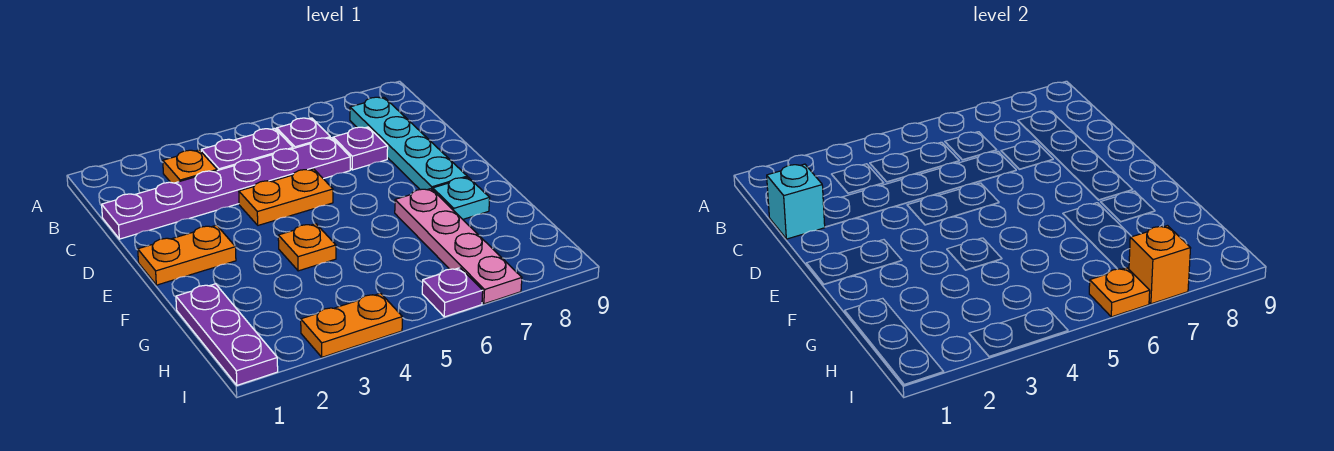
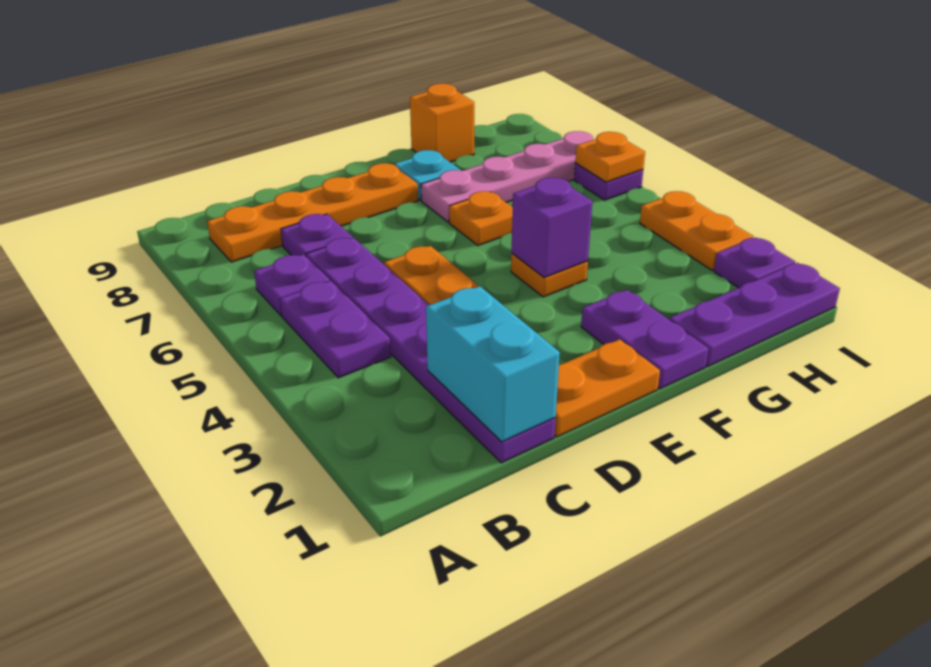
orange 1x1 plate [163,150,217,183] -> orange 1x1 plate moved to [449,191,513,245]
cyan 1x4 plate [350,97,467,190] -> orange 1x4 plate [207,163,418,262]
cyan 1x1 brick [767,164,825,239] -> cyan 1x2 brick [426,286,560,442]
orange 1x2 plate [138,225,236,285] -> orange 1x2 plate turned to [555,339,660,437]
none -> purple 1x2 plate [581,290,708,389]
none -> purple 1x1 brick [511,178,592,278]
none -> purple 1x1 plate [714,238,795,288]
orange 1x1 brick [1129,226,1191,304] -> orange 1x1 brick moved to [410,84,474,162]

